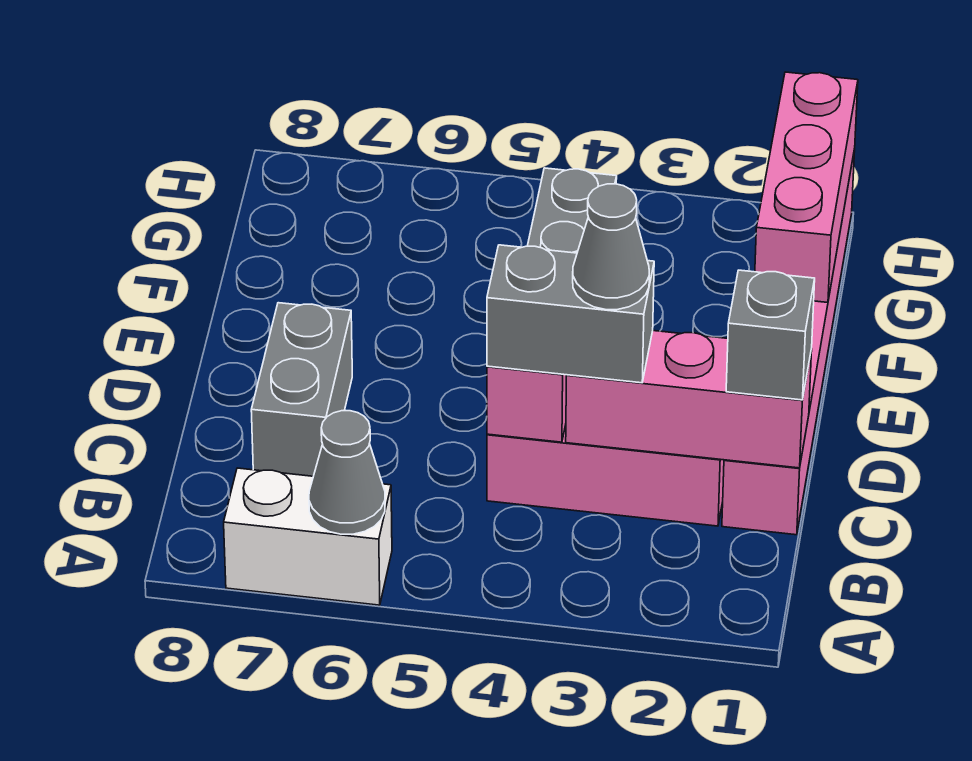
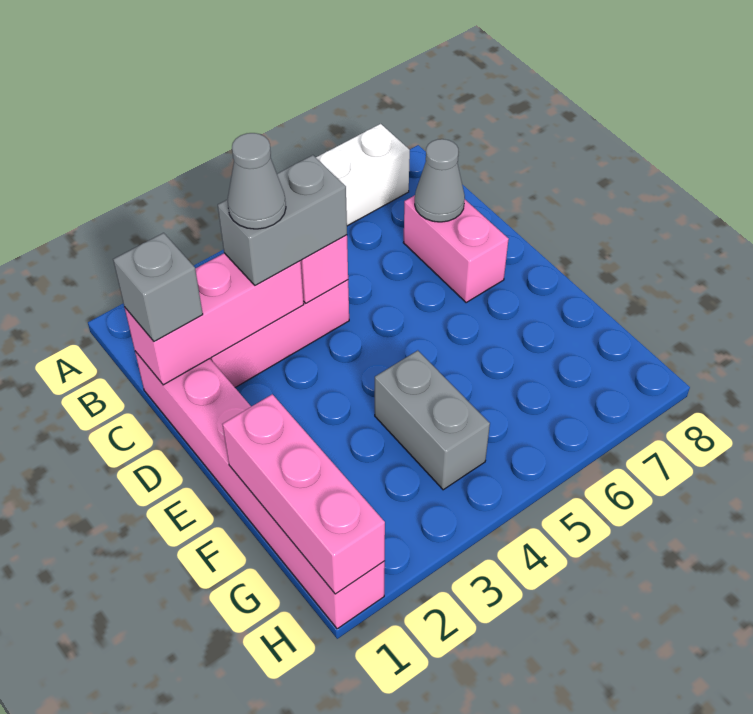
grey 1x1 cone [309,411,385,534] -> grey 1x1 cone moved to [415,139,465,222]
grey 1x2 brick [251,303,352,476] -> pink 1x2 brick [403,195,509,303]

